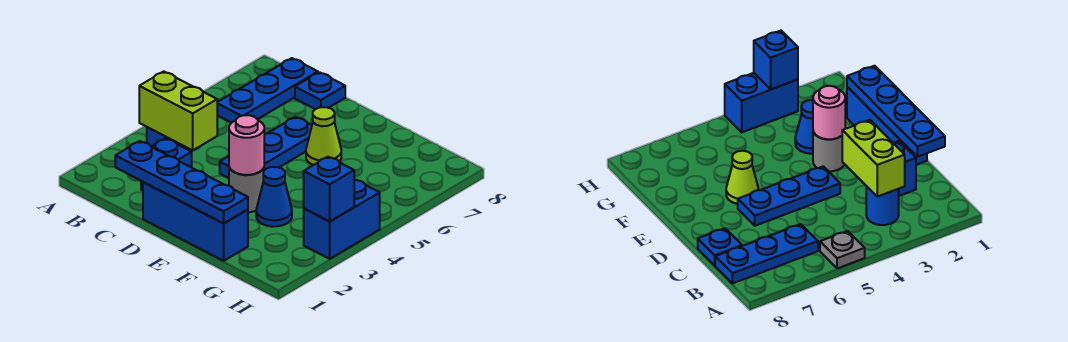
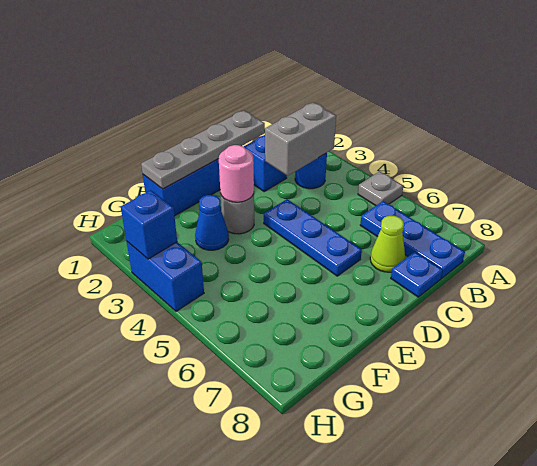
lime 1x2 brick [139,71,217,150] -> grey 1x2 brick [265,102,336,176]
blue 1x4 plate [115,141,248,223] -> grey 1x4 plate [141,110,265,189]
lime 1x1 cone [306,107,341,165] -> lime 1x1 cone moved to [370,216,405,272]

